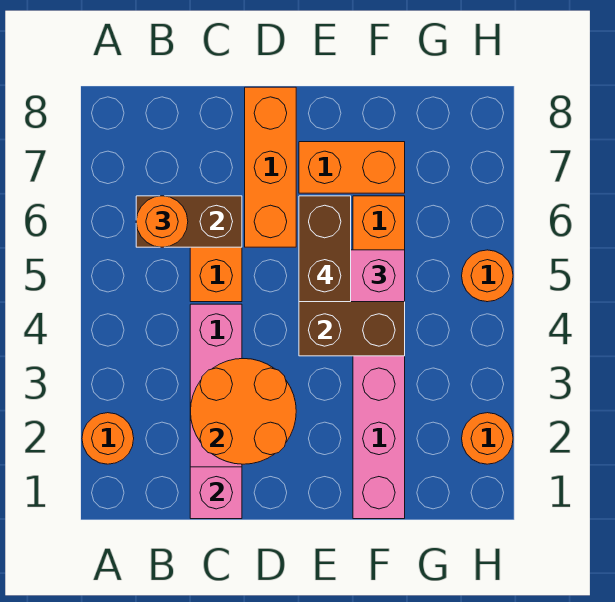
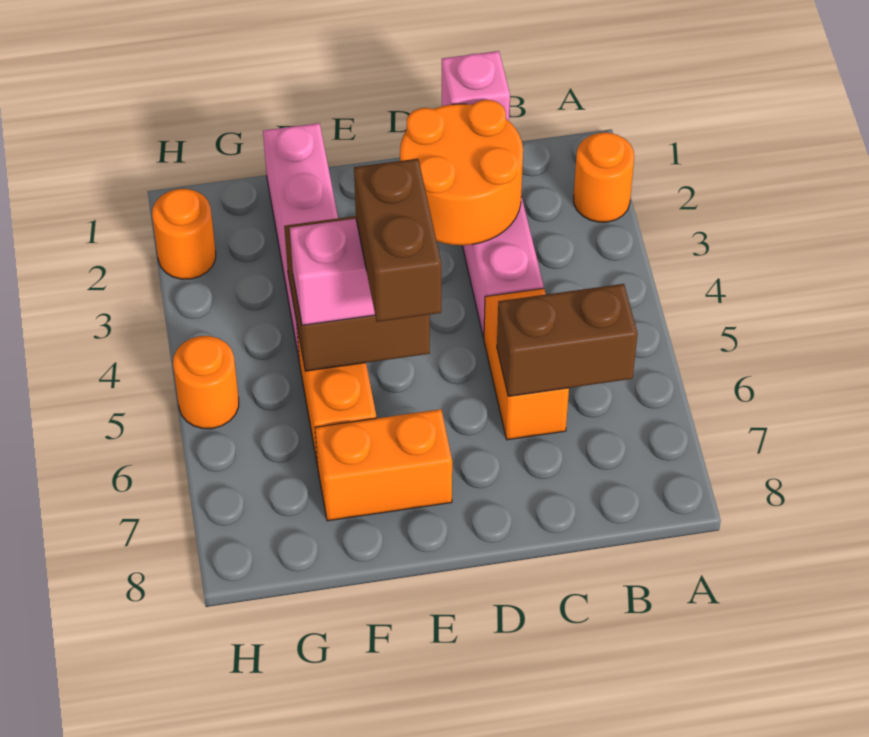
orange 1x1 round brick [136,196,188,247] -> none
orange 1x3 brick [245,87,296,247] -> none

